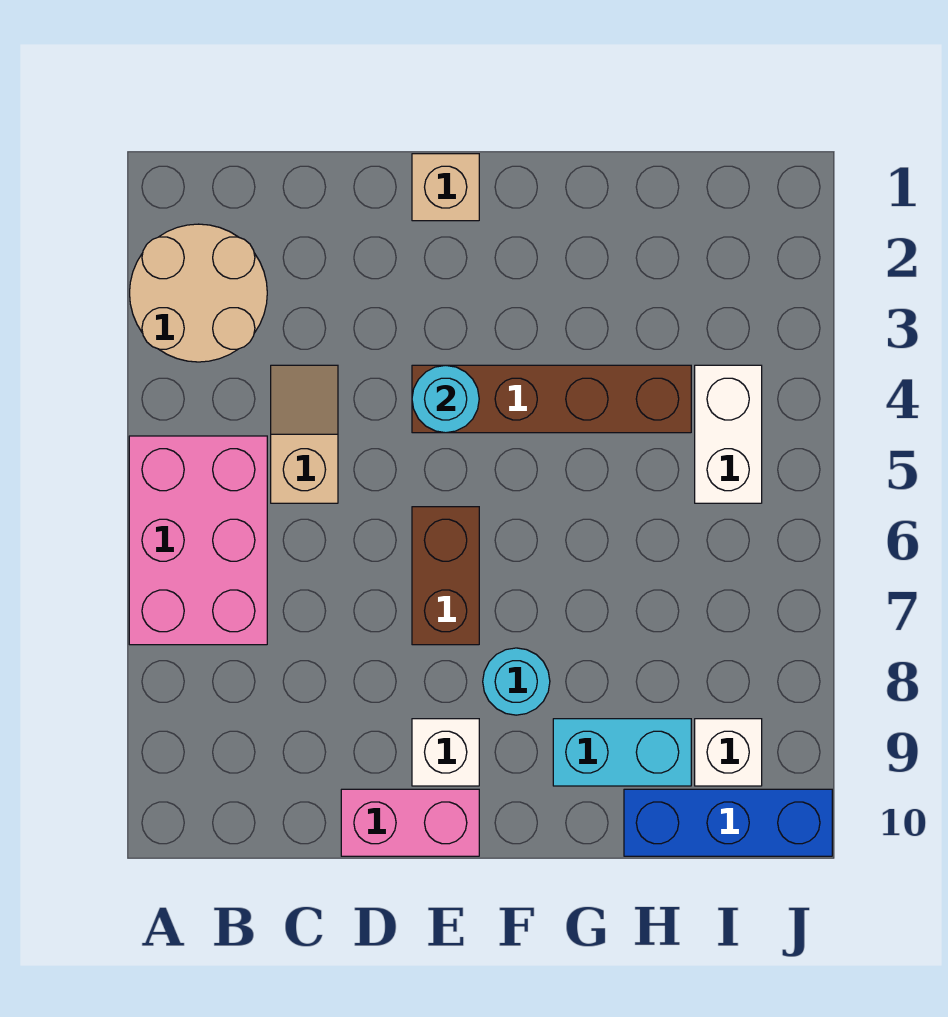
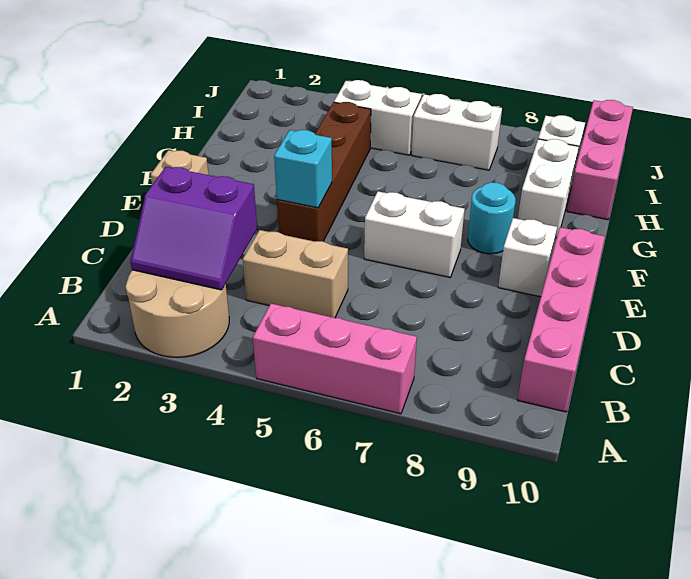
pink 2x3 brick [129,436,267,645] -> pink 1x3 brick [253,304,417,414]
none -> purple 2x2 slope [131,167,257,290]
tan 1x2 slope [271,365,338,503] -> tan 1x2 brick [243,230,348,318]
pink 1x2 brick [341,789,479,856] -> pink 1x4 brick [518,227,605,412]
cyan 1x1 round brick [412,365,479,433] -> cyan 1x1 brick [274,130,332,208]
brown 1x2 brick [412,507,479,645] -> white 1x2 brick [364,191,465,277]
cyan 1x2 brick [553,719,691,786] -> white 1x2 brick [518,139,579,238]
blue 1x3 brick [624,789,832,856] -> pink 1x3 brick [567,100,633,220]
none -> white 1x2 brick [412,94,502,170]

